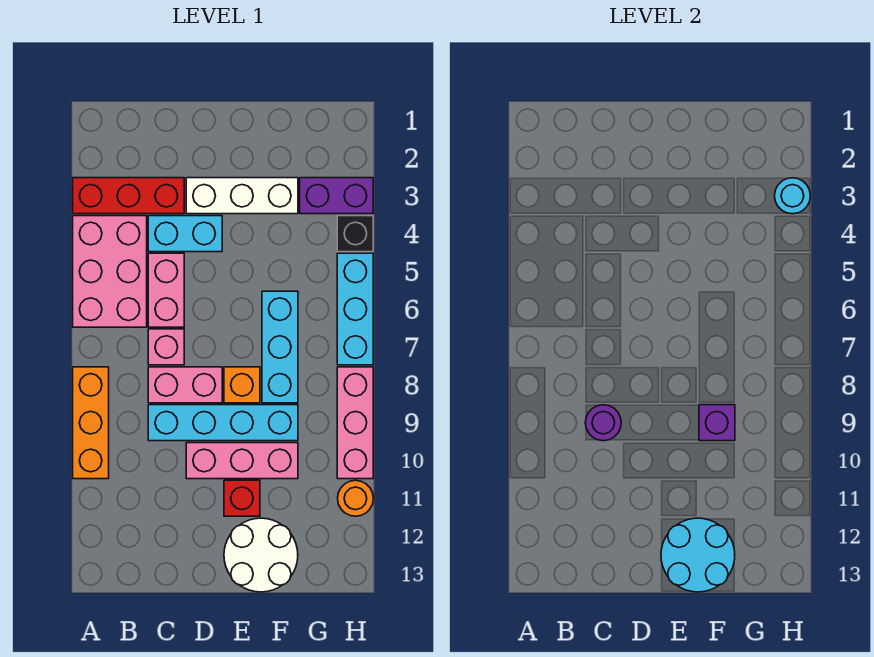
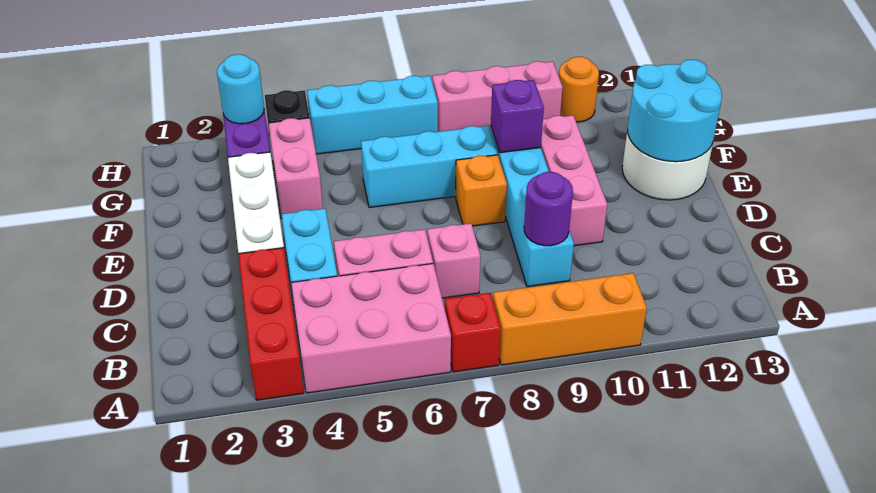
pink 1x2 brick [148,367,222,403] -> pink 1x2 brick moved to [269,118,323,218]
red 1x1 brick [224,480,260,516] -> red 1x1 brick moved to [445,293,501,372]

